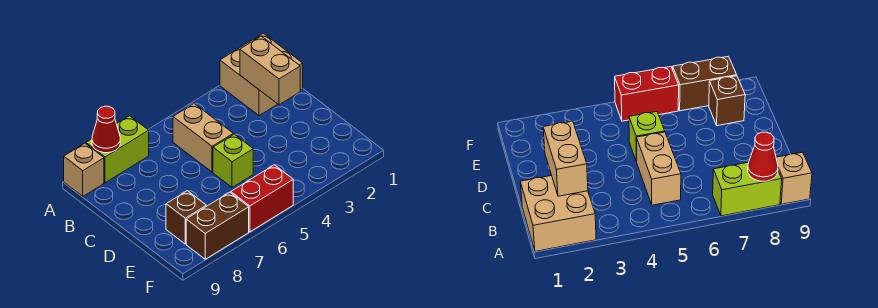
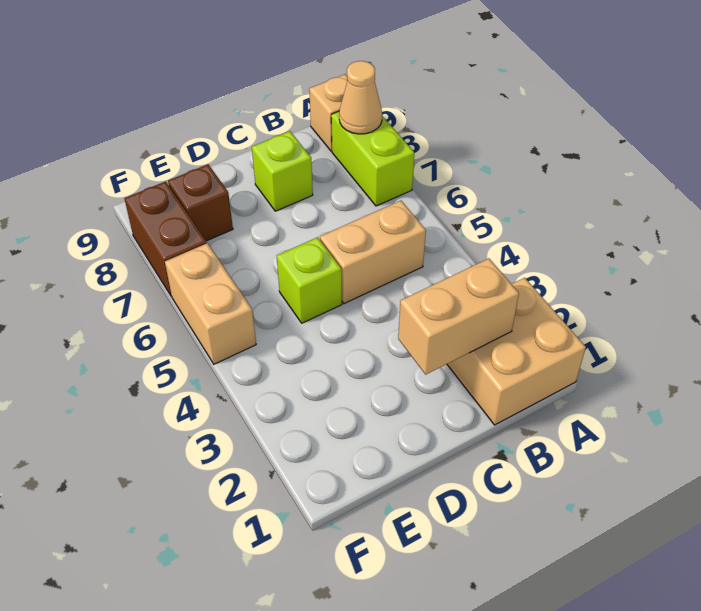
red 1x1 cone [92,106,120,153] -> tan 1x1 cone [339,61,382,134]
none -> lime 1x1 brick [252,131,313,211]
red 1x2 brick [231,165,293,232] -> tan 1x2 brick [165,243,256,364]

